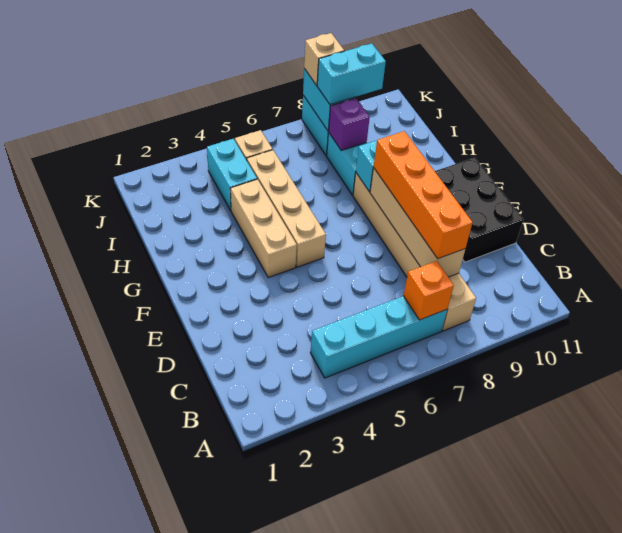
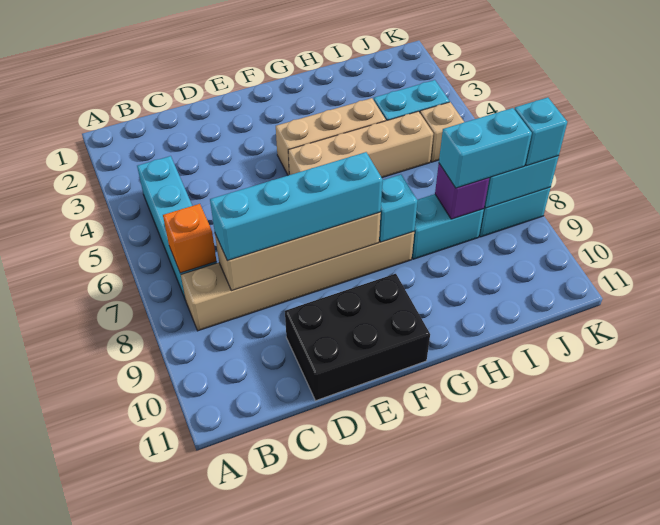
orange 1x4 brick [374,131,473,259] -> cyan 1x4 brick [210,152,383,261]
cyan 1x2 brick [317,43,386,105] -> cyan 1x2 brick turned to [439,108,532,188]
tan 1x1 brick [304,33,344,85] -> cyan 1x1 brick [514,97,567,166]

